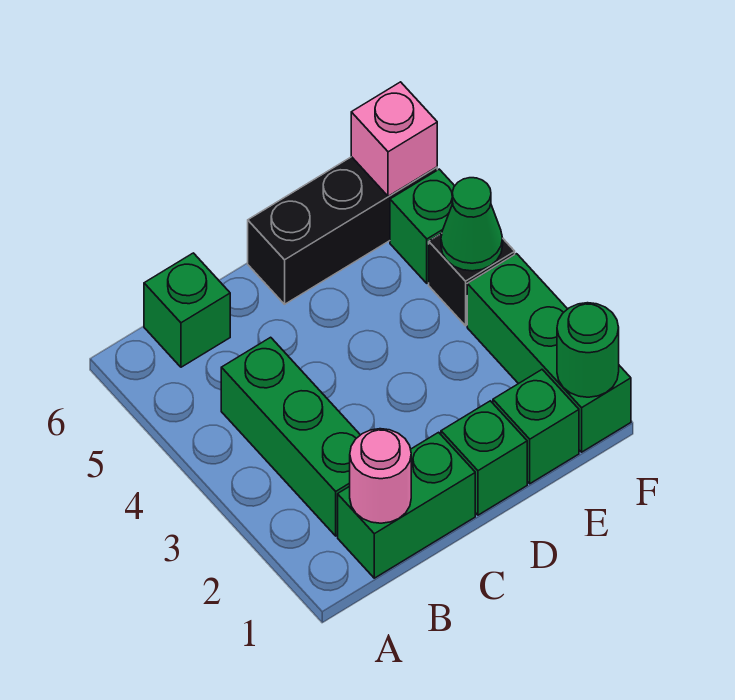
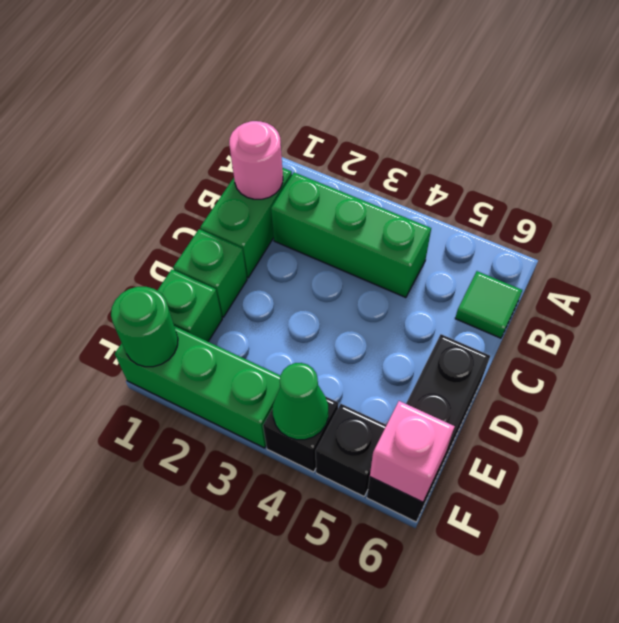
green 1x1 brick [144,253,230,367] -> green 1x1 tile [455,271,522,338]
green 1x1 brick [390,169,454,283] -> black 1x1 brick [316,404,386,496]

